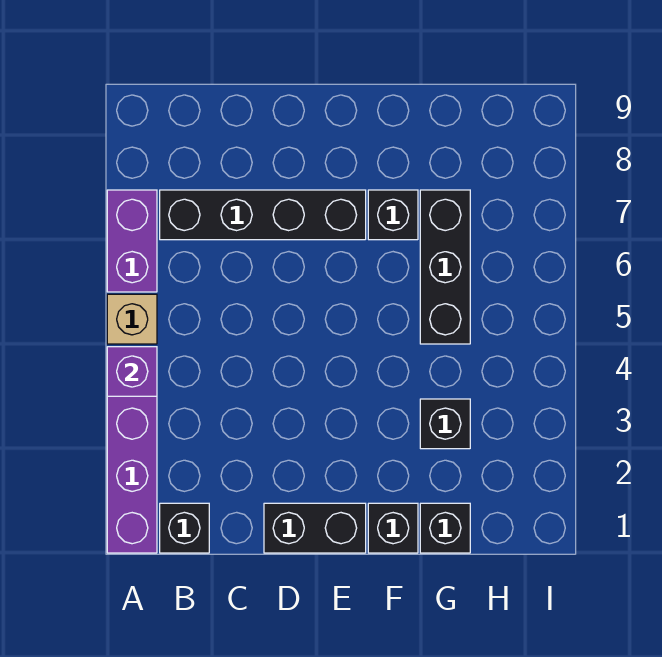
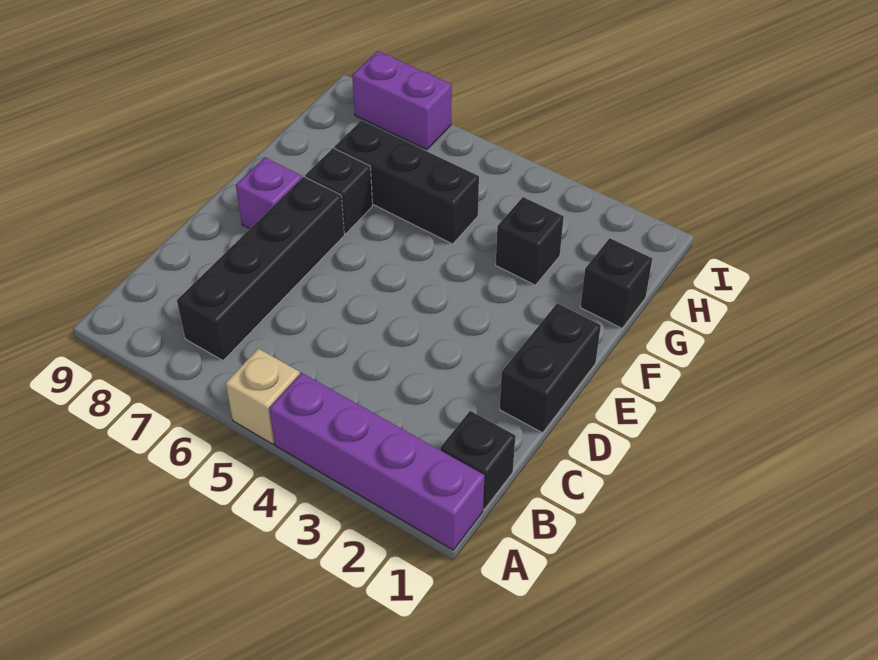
purple 1x1 brick [107,347,157,396] -> purple 1x1 brick moved to [236,157,302,229]
purple 1x2 brick [107,190,157,292] -> purple 1x2 brick moved to [352,51,452,150]
black 1x1 brick [368,503,418,553] -> none

